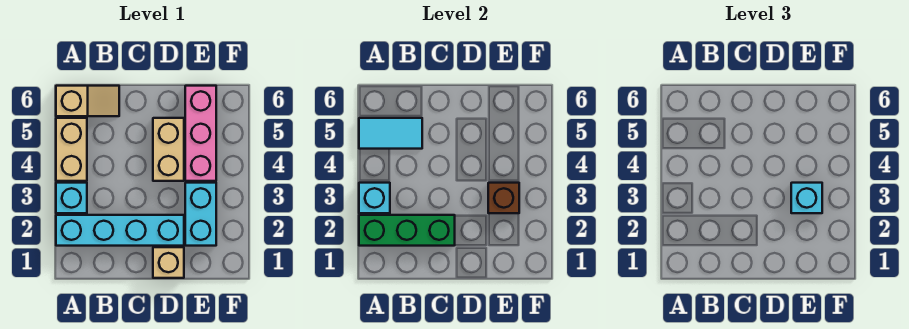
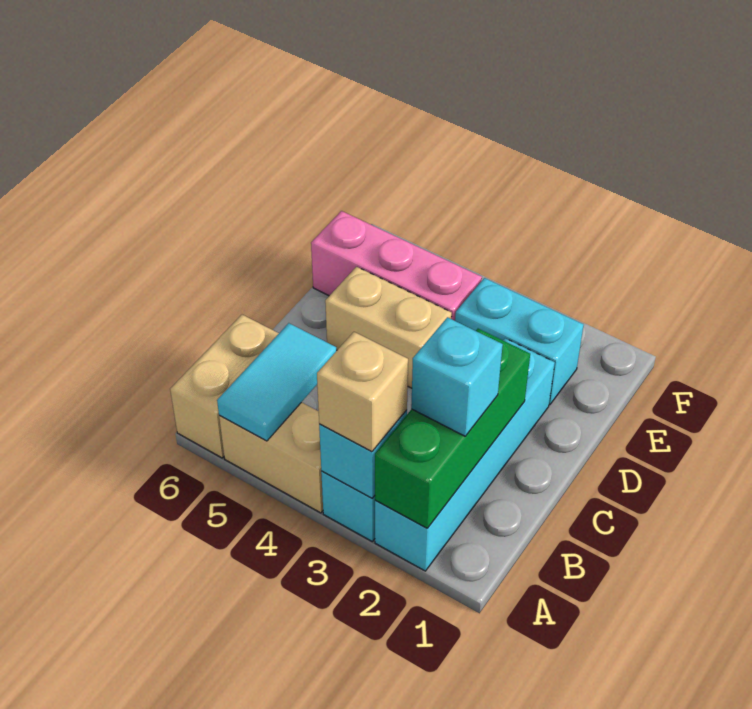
tan 1x2 slope [56,86,119,116] -> tan 1x2 brick [170,315,279,458]
tan 1x1 brick [153,247,184,278] -> tan 1x1 brick moved to [317,332,408,452]
brown 1x1 brick [488,183,519,213] -> none
cyan 1x1 brick [791,183,822,213] -> cyan 1x1 brick moved to [411,317,503,436]

